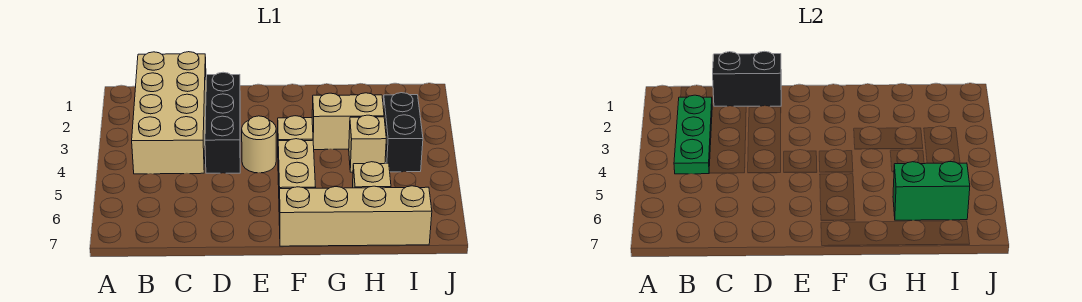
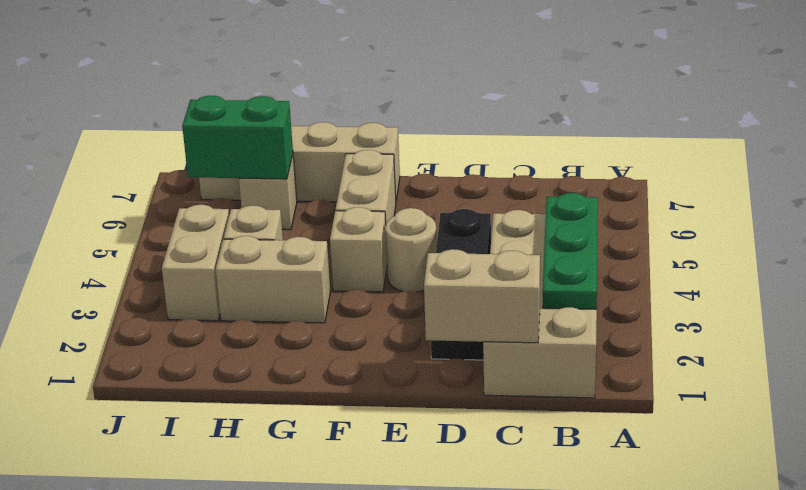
black 1x2 brick [713,51,781,106] -> tan 1x2 brick [424,249,540,343]
black 1x2 brick [383,93,423,172] -> tan 1x2 brick [162,205,229,321]

